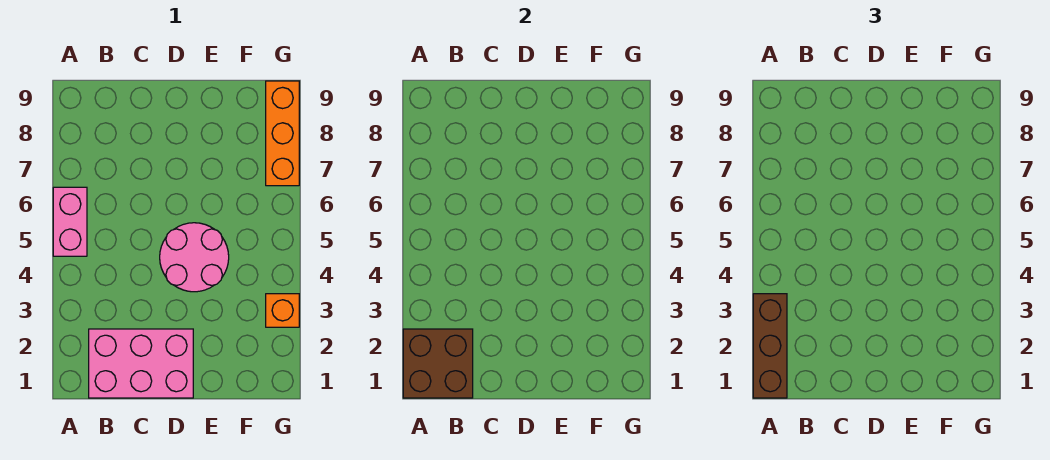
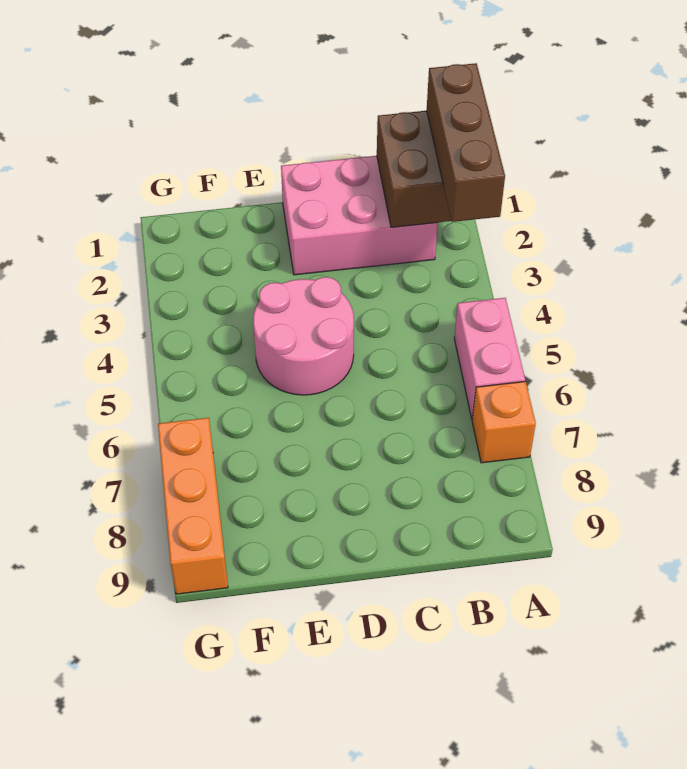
orange 1x1 brick [266,294,299,327] -> orange 1x1 brick moved to [472,381,536,463]

